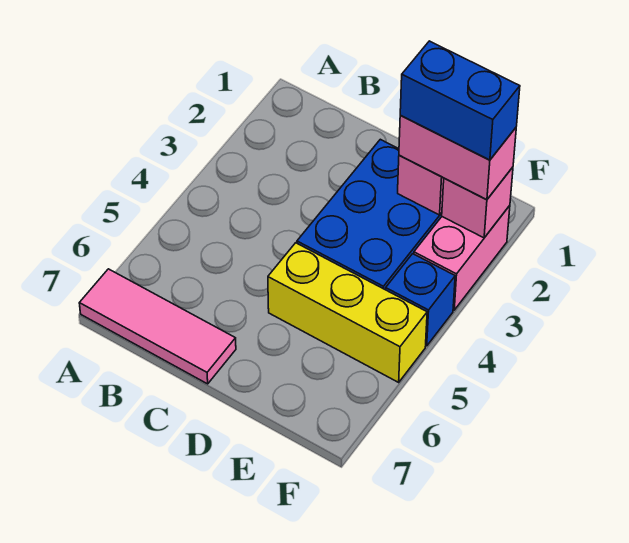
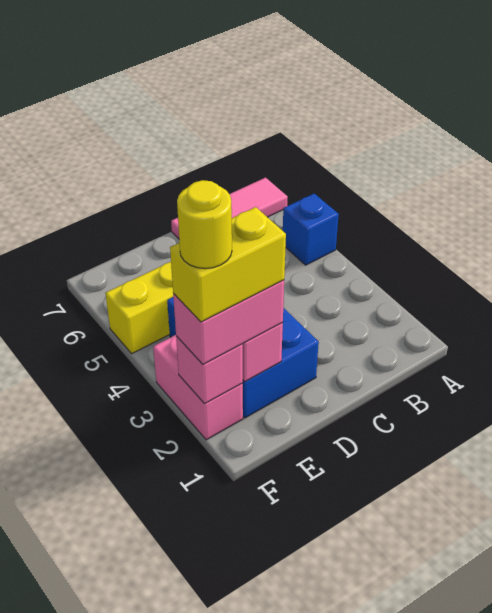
blue 1x2 brick [400,41,520,160] -> yellow 1x2 brick [170,207,286,322]
none -> yellow 1x1 round brick [177,180,232,269]
blue 1x1 brick [386,254,455,346] -> blue 1x1 brick moved to [283,194,339,265]

